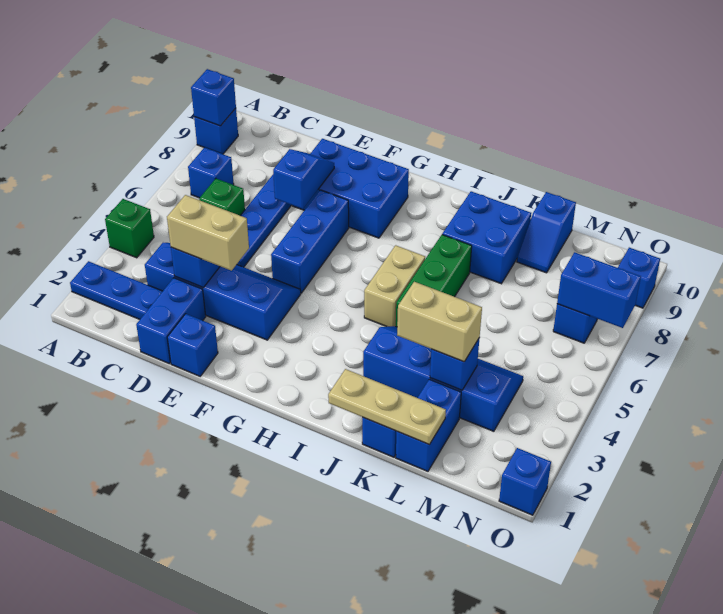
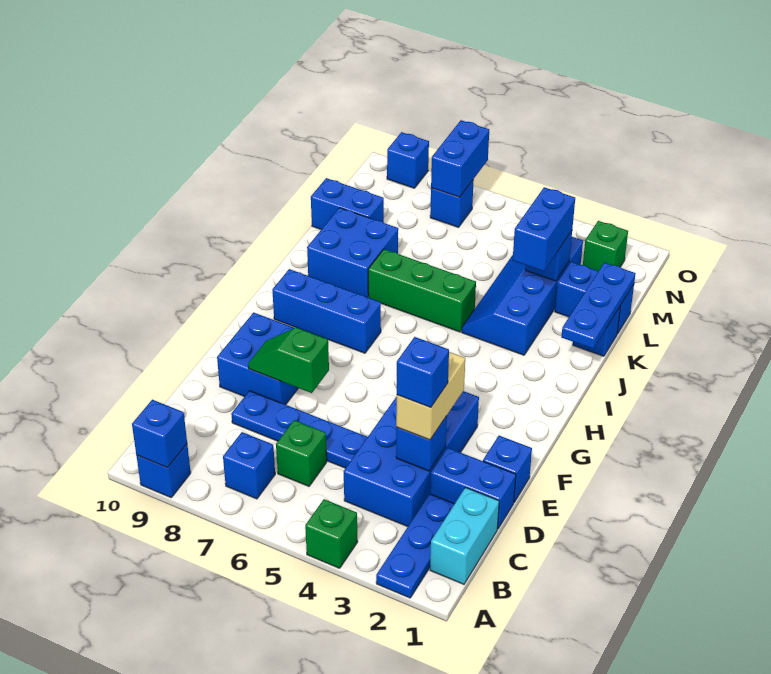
none -> cyan 1x2 brick [430,488,499,584]
blue 2x4 slope [145,243,301,340] -> blue 2x4 brick [344,391,479,527]
blue 1x2 slope [273,149,334,209] -> green 1x2 slope [248,327,329,393]
blue 2x3 brick [294,139,409,238] -> blue 2x2 brick [217,312,298,405]
blue 1x3 brick [271,190,349,293] -> blue 1x3 brick moved to [272,269,381,353]
tan 1x2 brick [364,245,425,327] -> none
tan 1x3 plate [328,369,446,445] -> blue 1x3 plate [561,263,636,349]
tan 1x2 brick [397,282,482,362] -> blue 1x2 brick [513,187,575,271]
blue 1x2 slope [517,192,576,273] -> blue 1x2 brick [311,178,384,229]
none -> green 1x1 brick [583,221,628,271]
blue 1x1 brick [499,448,551,515] -> blue 1x1 brick moved to [397,337,449,408]

